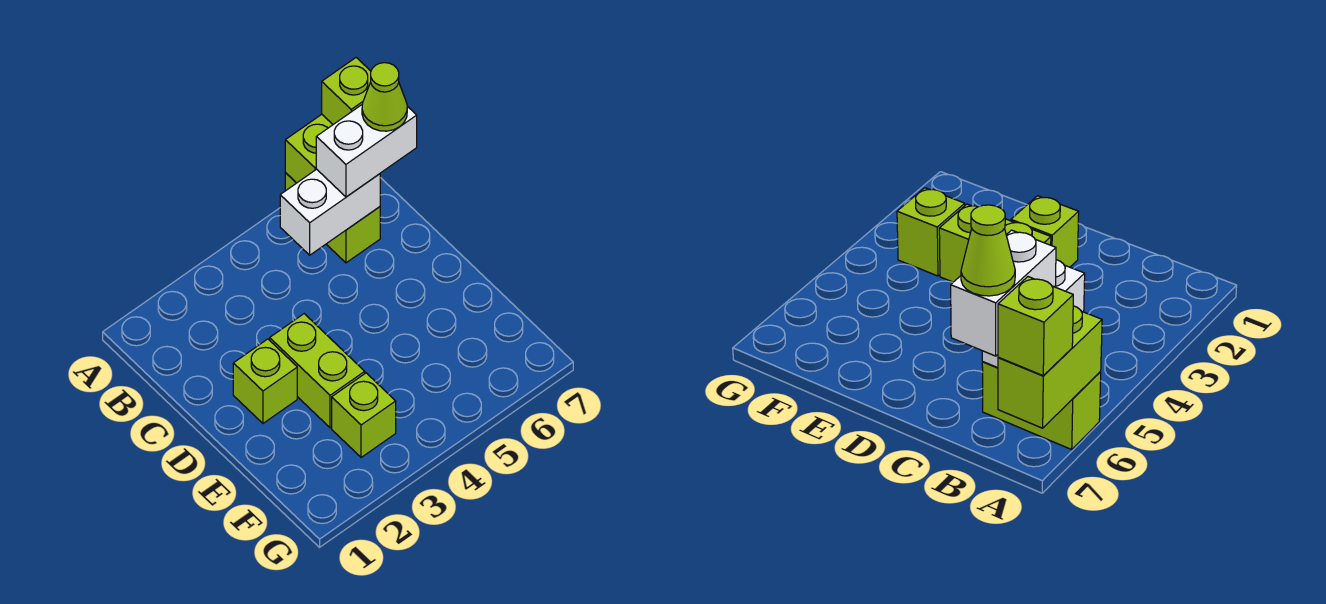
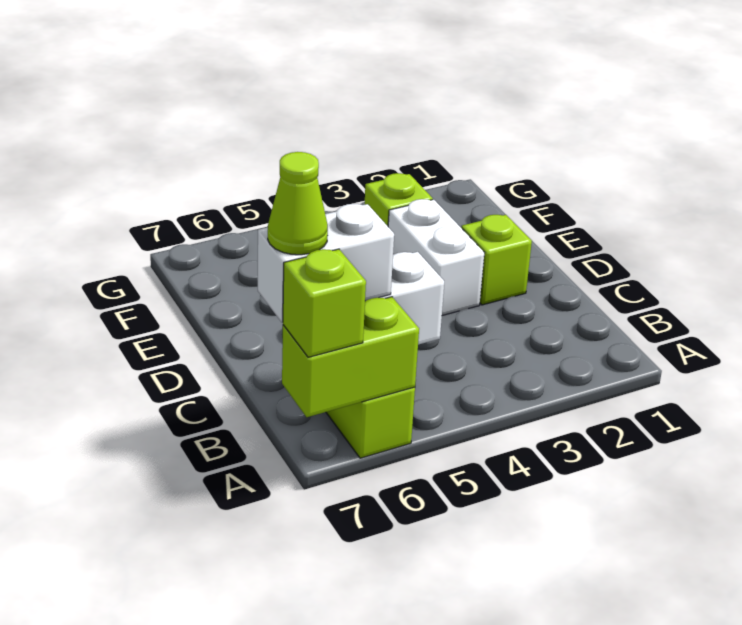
lime 1x2 brick [270,314,365,428] -> white 1x2 brick [388,199,484,315]

